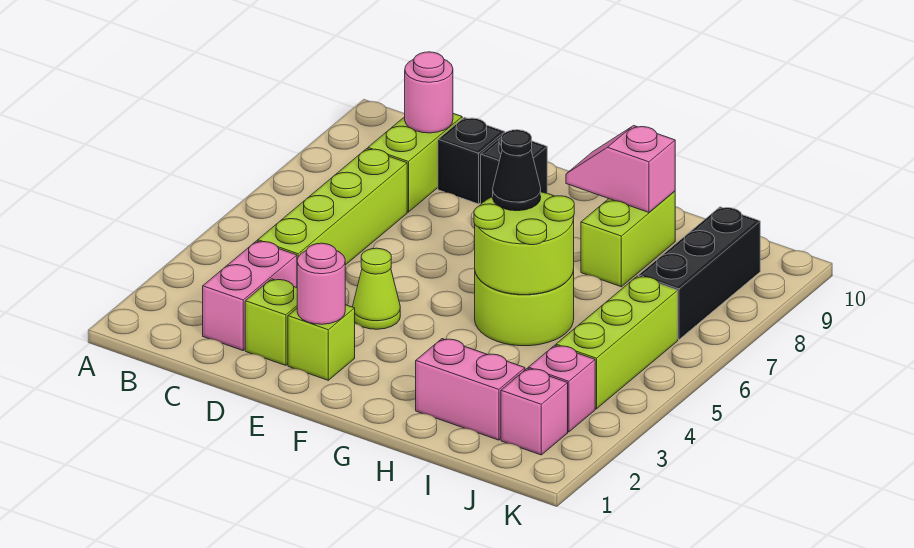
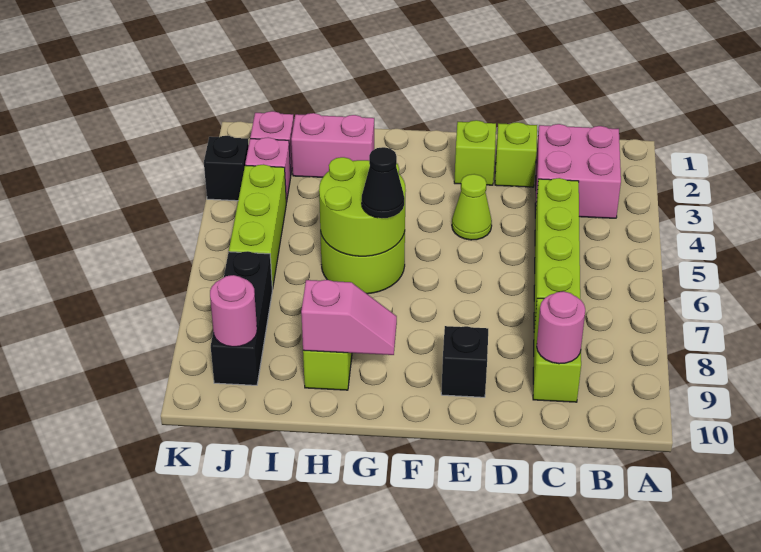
pink 1x2 brick [203,241,297,350] -> pink 2x2 brick [535,124,621,218]
black 1x1 brick [438,117,505,204] -> black 1x1 brick moved to [204,136,249,201]
pink 1x1 round brick [297,243,345,324] -> pink 1x1 round brick moved to [210,275,257,347]

